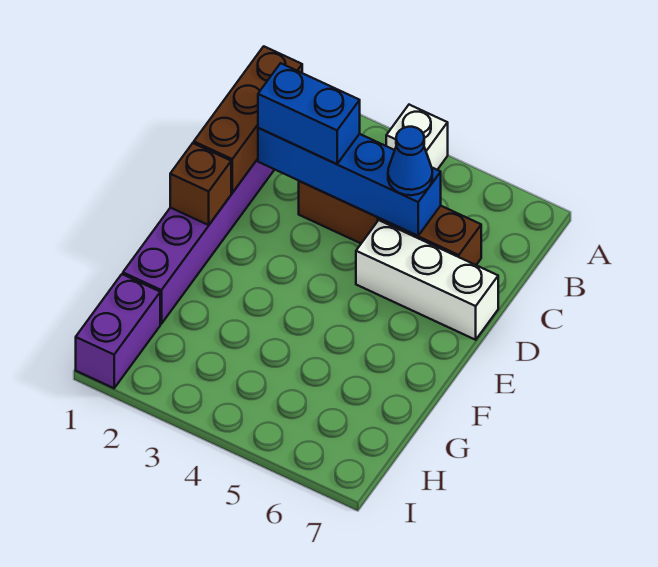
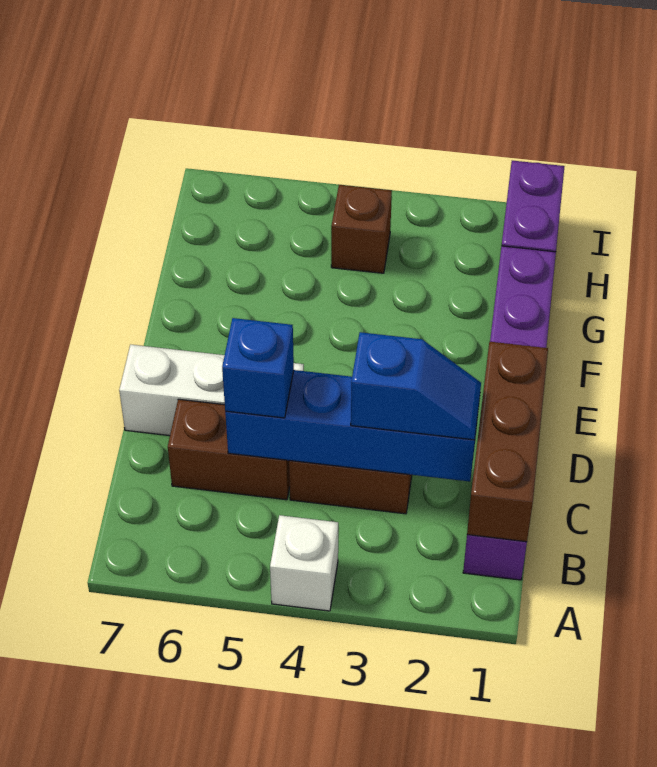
blue 1x2 brick [258,63,360,164] -> blue 1x2 slope [351,332,481,440]
blue 1x1 cone [388,127,432,195] -> blue 1x1 brick [222,318,294,418]
brown 1x1 brick [170,143,231,225] -> brown 1x1 brick moved to [331,185,392,273]

